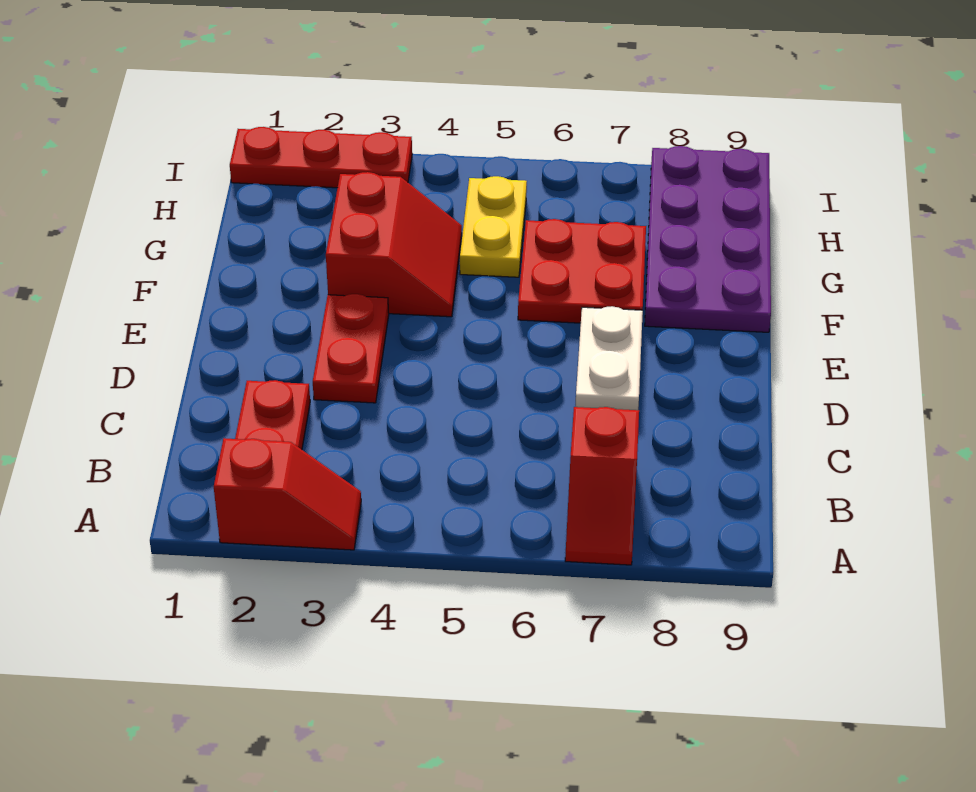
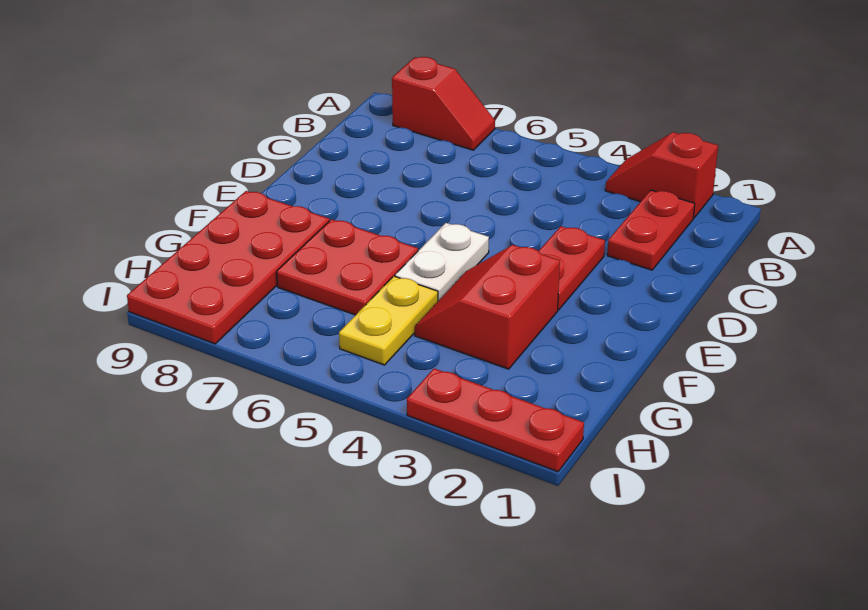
red 1x2 slope [565,407,639,565] -> red 1x2 slope turned to [392,57,495,150]
white 1x2 plate [575,306,643,410] -> white 1x2 plate moved to [395,223,489,301]
purple 2x4 plate [645,146,771,332] -> red 2x4 plate [127,191,329,344]

